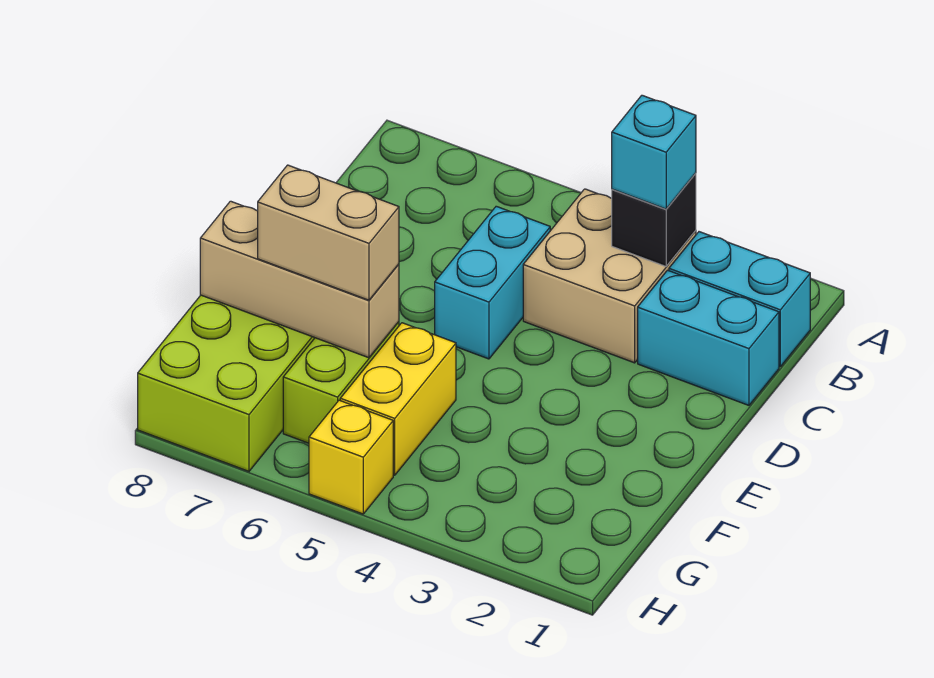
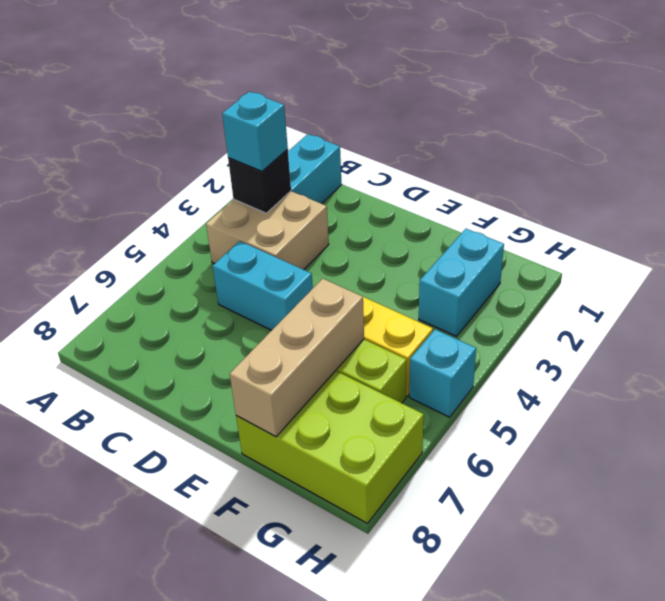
cyan 1x2 brick [638,270,779,405] -> cyan 1x2 brick moved to [419,229,504,336]
tan 1x2 brick [258,165,399,300] -> none
yellow 1x1 brick [309,400,393,514] -> cyan 1x1 brick [409,329,476,417]

